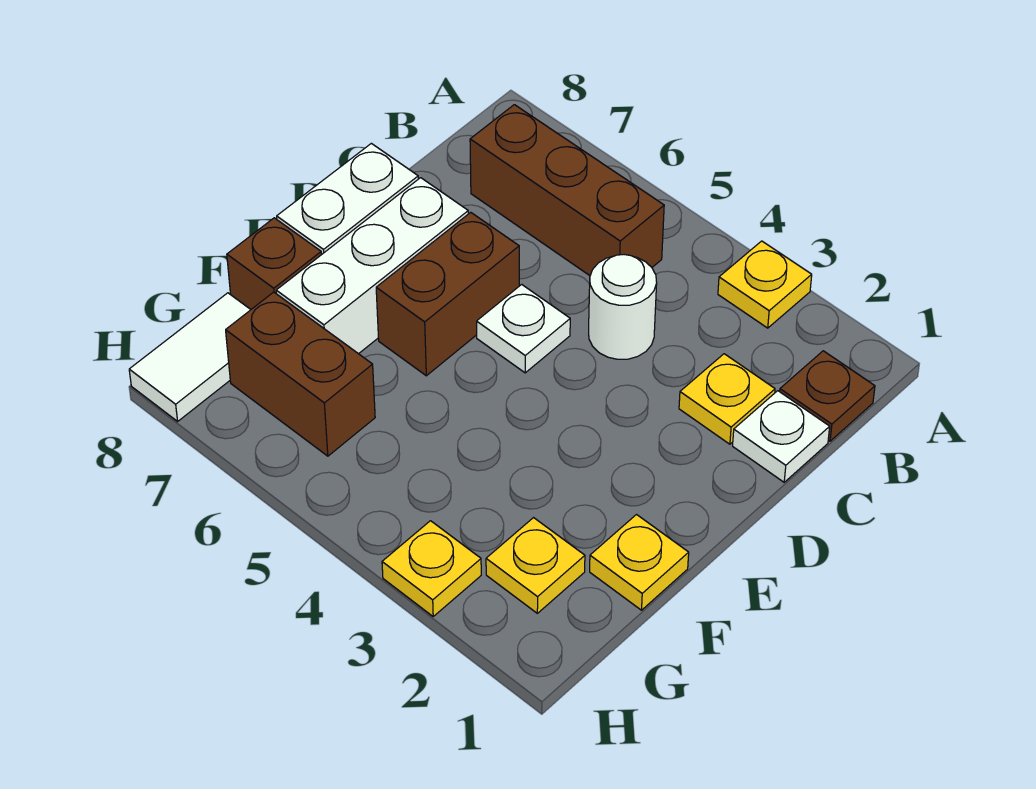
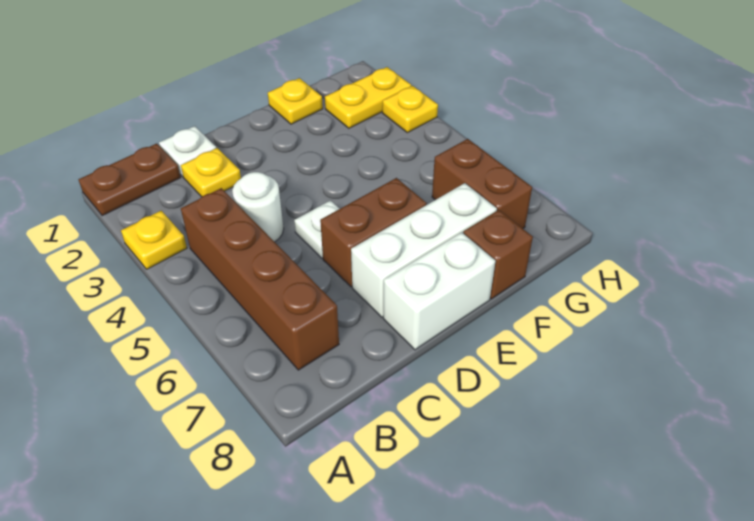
brown 1x1 plate [780,351,875,441] -> brown 1x2 plate [78,144,181,216]
brown 1x3 brick [470,105,664,276] -> brown 1x4 brick [181,188,339,370]
yellow 1x1 plate [486,518,585,613] -> yellow 1x2 plate [325,67,411,128]
white 1x2 tile [129,293,251,421] -> none

